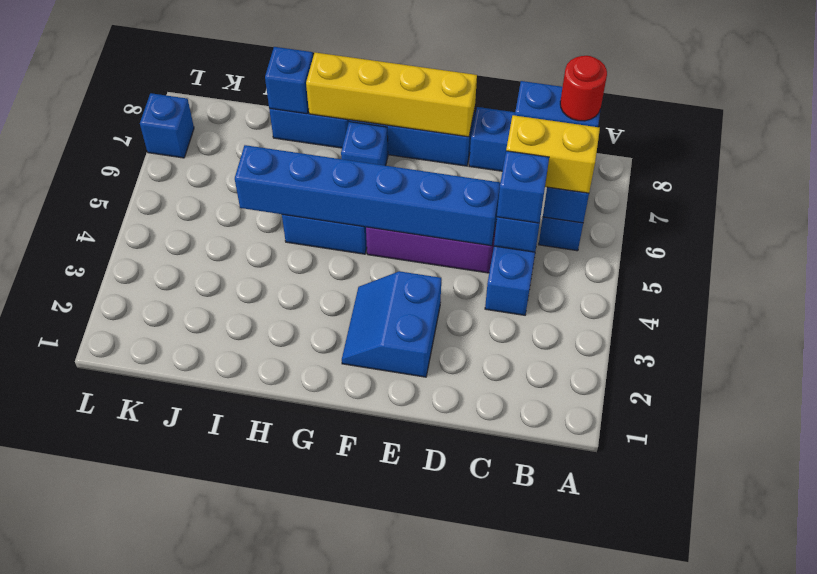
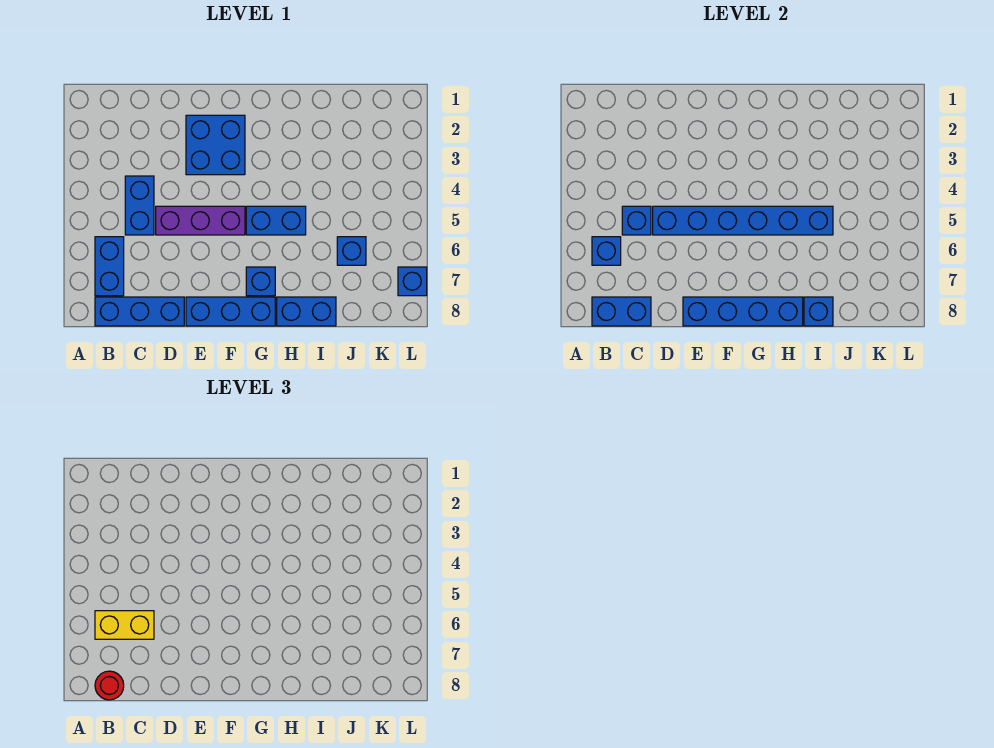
blue 1x1 brick [497,151,549,223] -> blue 1x1 brick moved to [337,237,366,265]
blue 2x2 slope [342,271,441,377] -> blue 2x2 brick [186,115,245,175]
yellow 1x4 brick [306,52,477,137] -> blue 1x4 brick [683,297,803,326]

